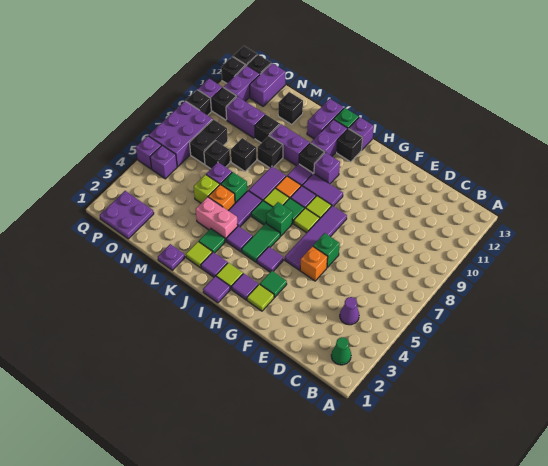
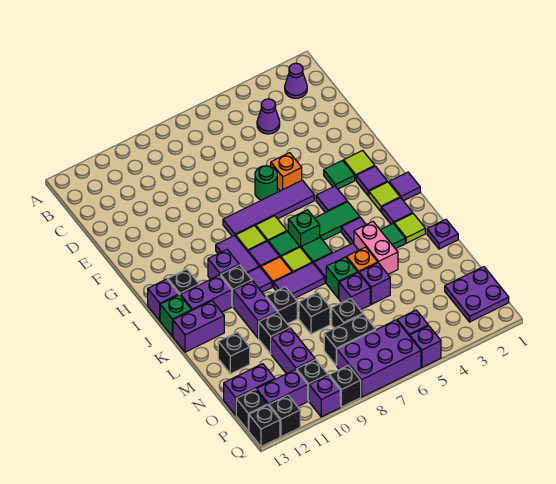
green 1x1 cone [331,337,351,365] -> purple 1x1 cone [285,63,307,98]
green 1x1 brick [313,233,340,267] -> green 1x1 round brick [255,166,277,200]
lime 1x1 brick [194,175,220,203] -> purple 1x1 brick [359,263,390,304]

